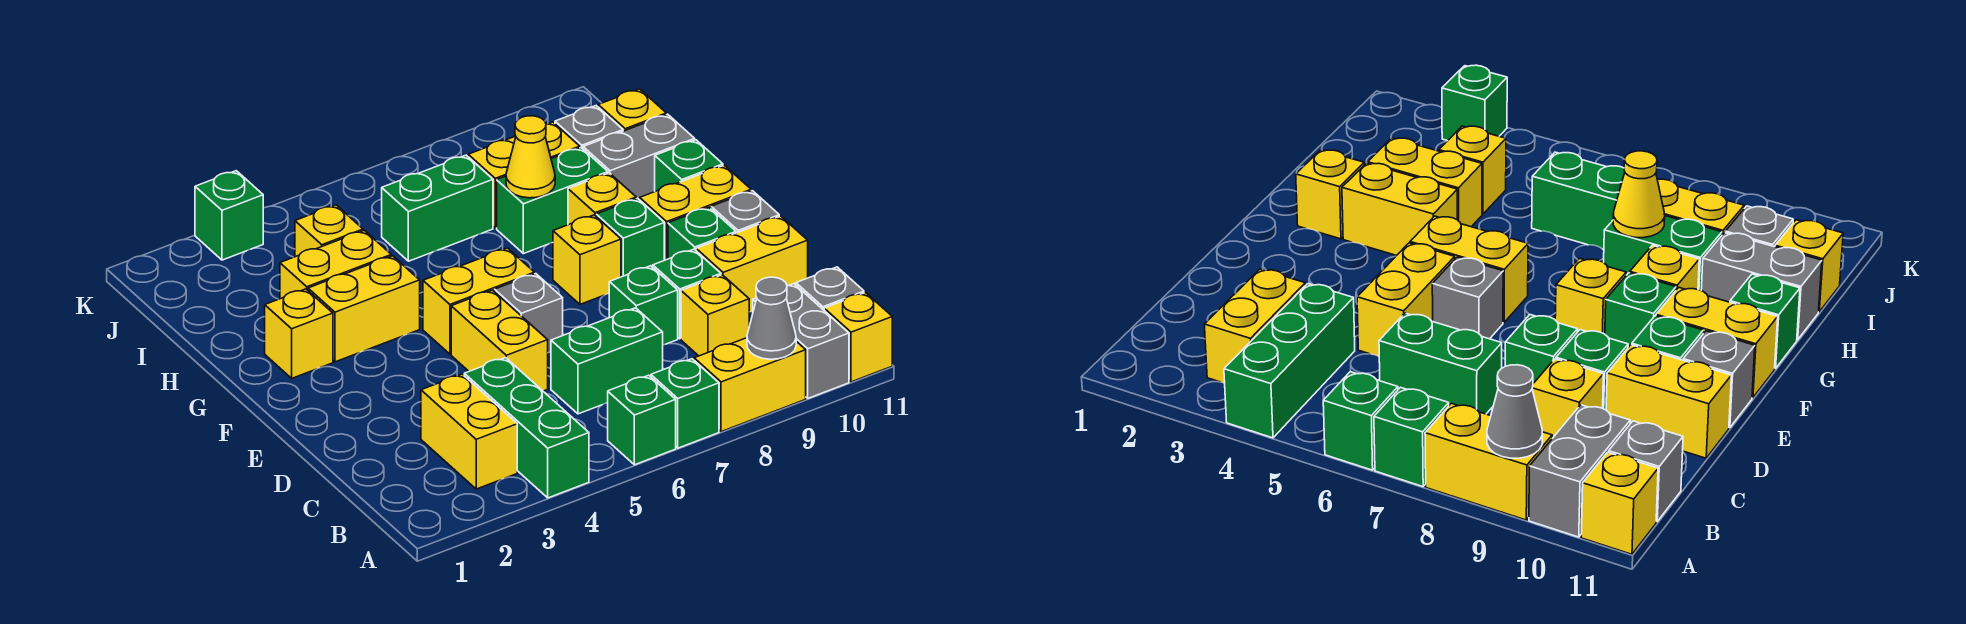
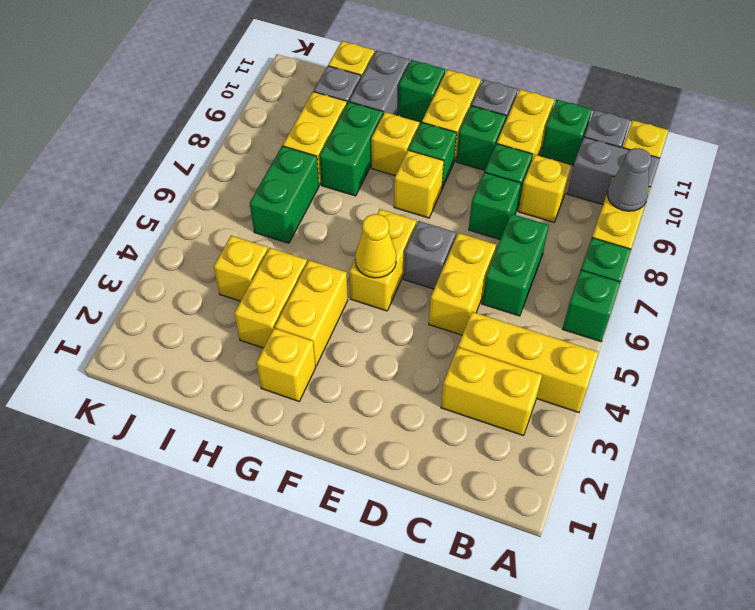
green 1x3 brick [464,358,589,498] -> yellow 1x3 brick [458,312,599,413]
yellow 1x2 brick [451,290,548,391] -> yellow 1x2 brick turned to [429,233,496,335]
yellow 1x1 cone [506,116,555,198] -> yellow 1x1 cone moved to [355,214,396,278]
green 1x1 brick [195,171,263,260] -> green 1x1 brick moved to [540,100,592,165]

